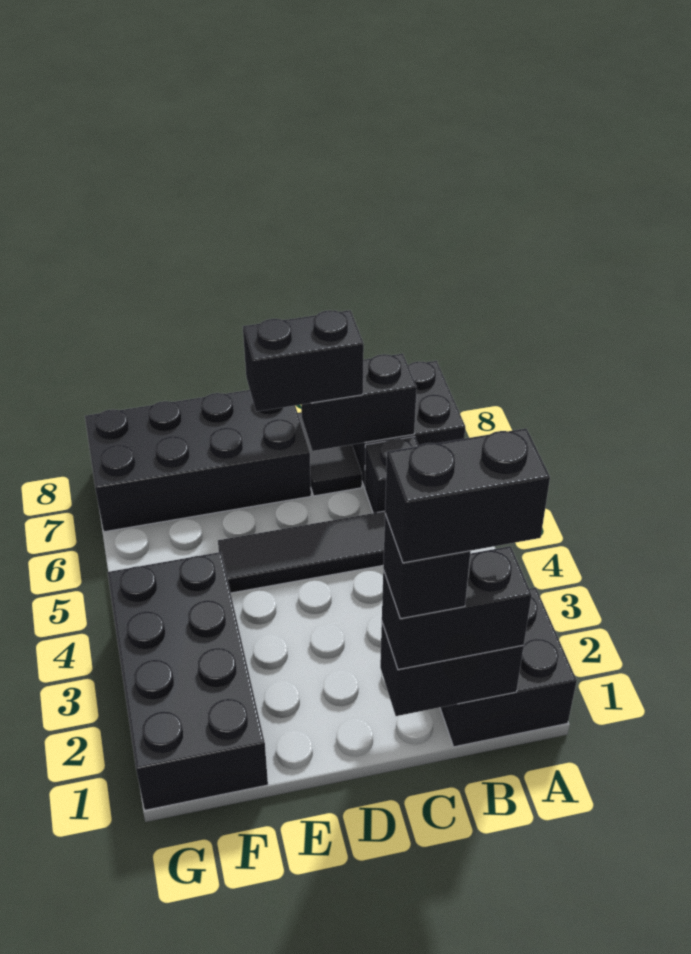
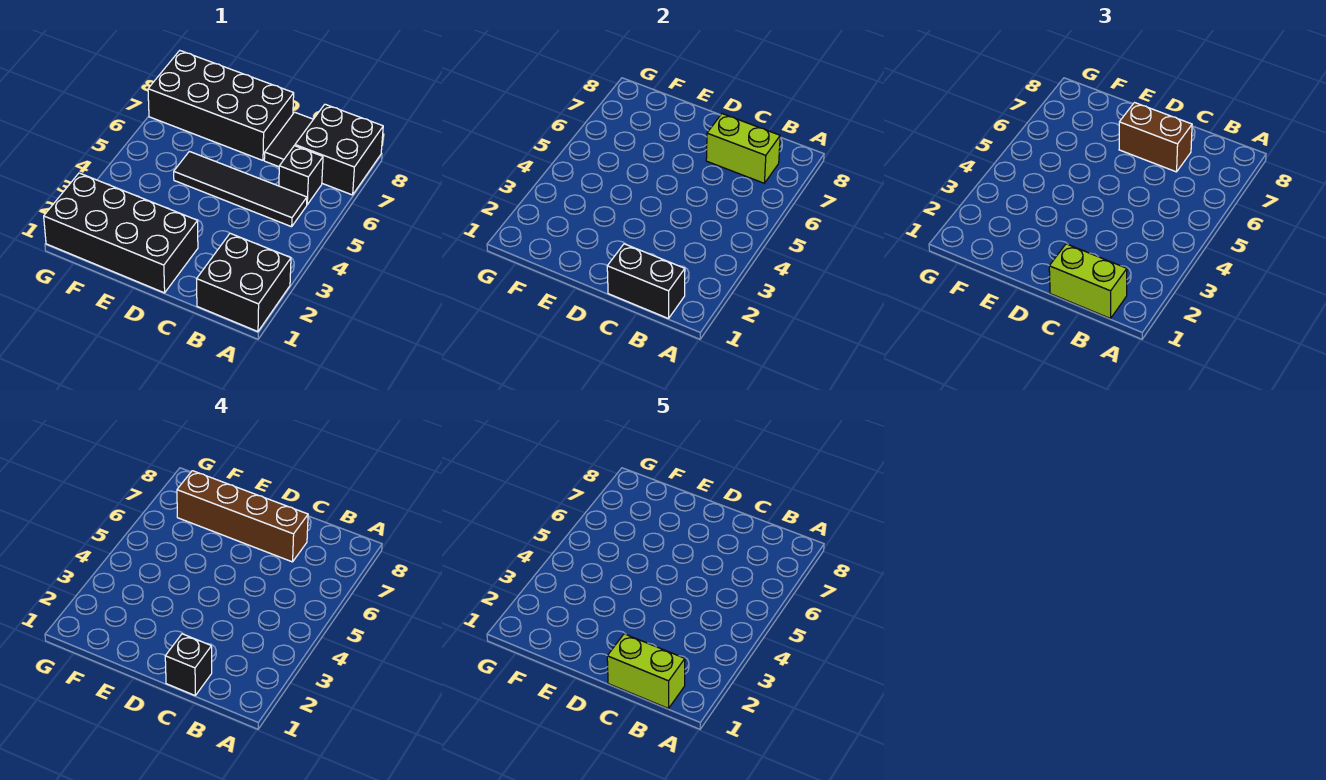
black 1x2 brick [382,546,532,670] -> lime 1x2 brick [1049,244,1127,319]
black 1x2 brick [385,428,550,563] -> lime 1x2 brick [607,634,685,709]
black 1x2 brick [301,354,417,451] -> lime 1x2 brick [706,114,780,183]
black 1x2 brick [243,310,364,412] -> brown 1x2 brick [1119,103,1192,172]
none -> brown 1x4 brick [177,471,308,562]
black 2x4 brick [107,552,268,810] -> black 2x4 brick turned to [44,173,198,293]

